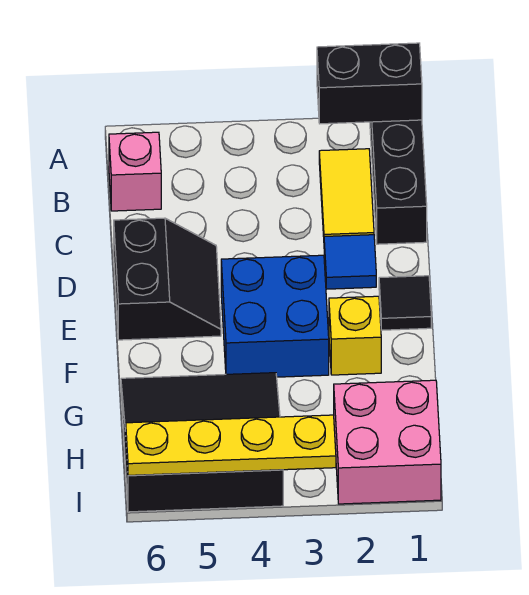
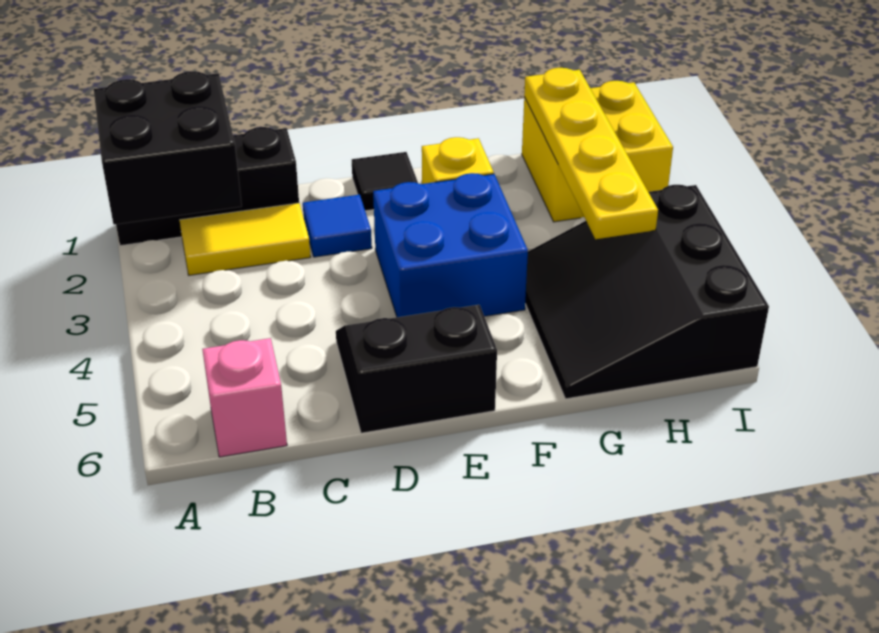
black 1x2 brick [317,43,422,124] -> black 2x2 brick [94,71,242,225]
pink 2x2 brick [334,380,441,504] -> yellow 2x2 brick [522,81,673,222]
yellow 1x4 plate [126,415,336,475] -> yellow 1x4 plate moved to [524,68,658,239]

